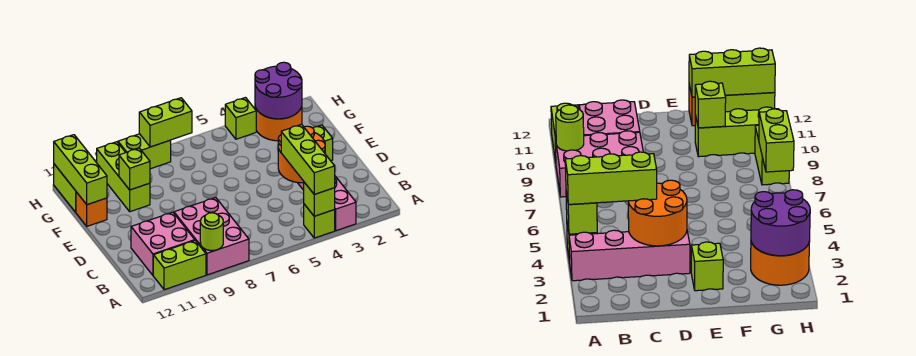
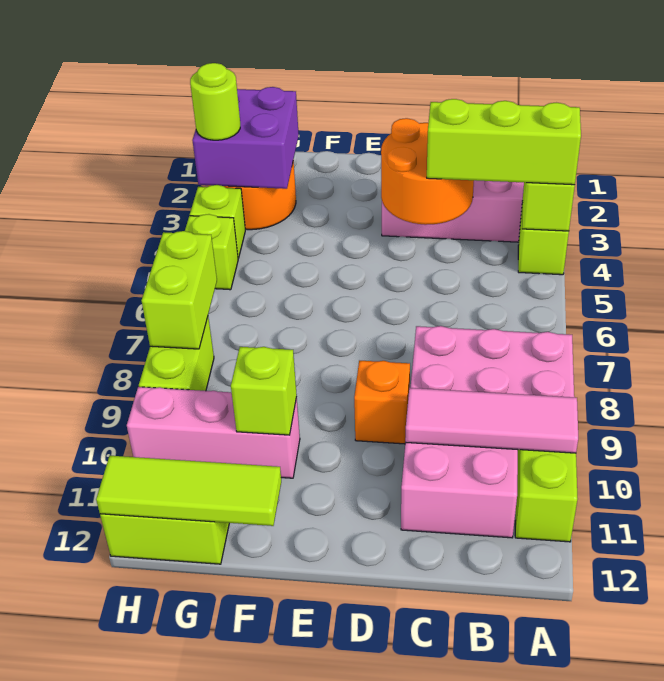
lime 1x1 round brick [200,213,223,251] -> lime 1x1 round brick moved to [190,63,240,140]
none -> pink 1x3 tile [405,388,578,453]
lime 1x1 brick [313,125,333,161] -> lime 1x1 brick moved to [185,214,238,290]
lime 1x3 brick [97,142,150,212] -> pink 1x3 brick [127,387,300,478]
orange 1x1 brick [76,192,107,226] -> orange 1x1 brick moved to [354,361,410,444]
lime 1x3 brick [54,135,107,205] -> lime 1x3 tile [96,456,281,526]
purple 2x2 round brick [255,62,302,119] -> purple 2x2 brick [192,87,299,189]

